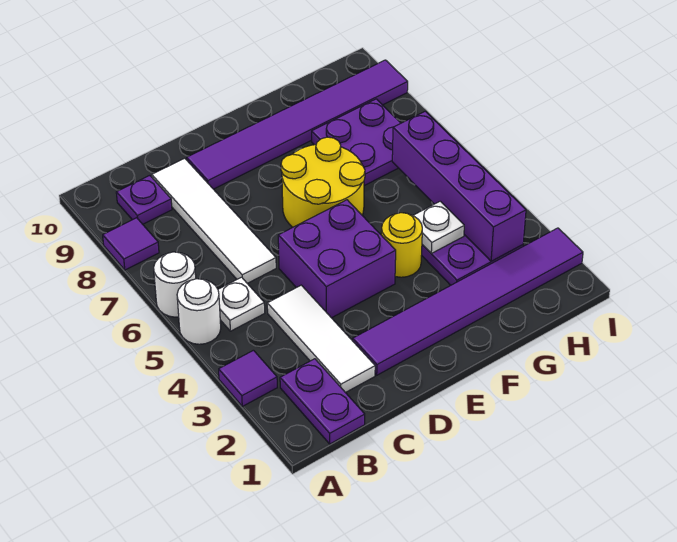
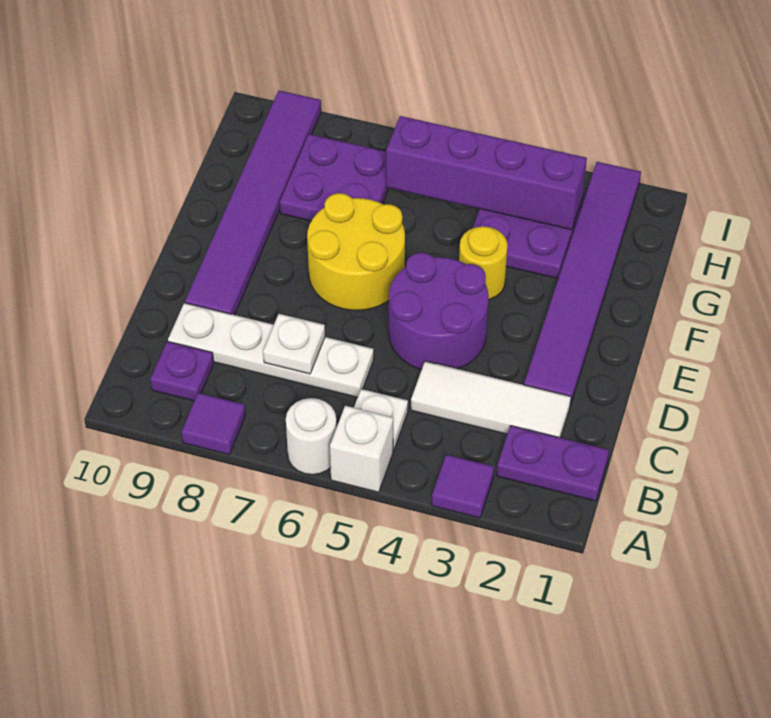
white 1x1 round brick [177,279,221,344] -> white 1x1 brick [330,406,393,492]
white 1x4 tile [152,158,276,283] -> white 1x4 plate [168,303,374,397]
purple 2x2 brick [278,200,396,318] -> purple 2x2 round brick [389,253,489,370]
white 1x1 plate [413,201,464,253] -> white 1x1 plate moved to [263,314,325,374]

